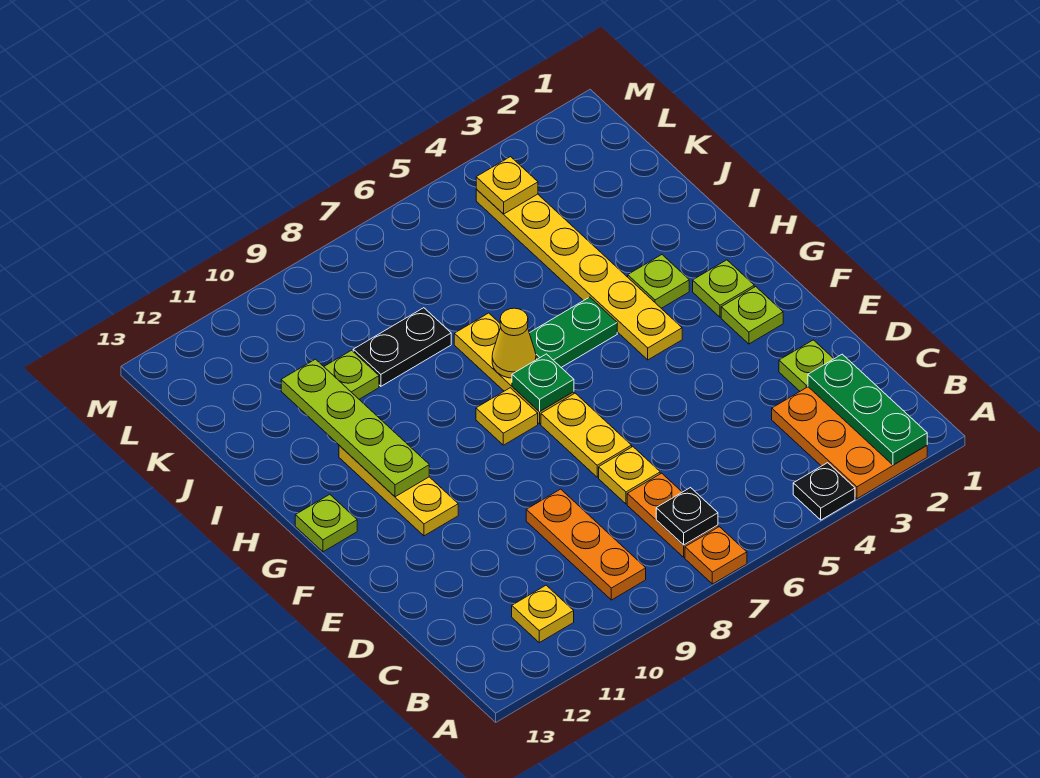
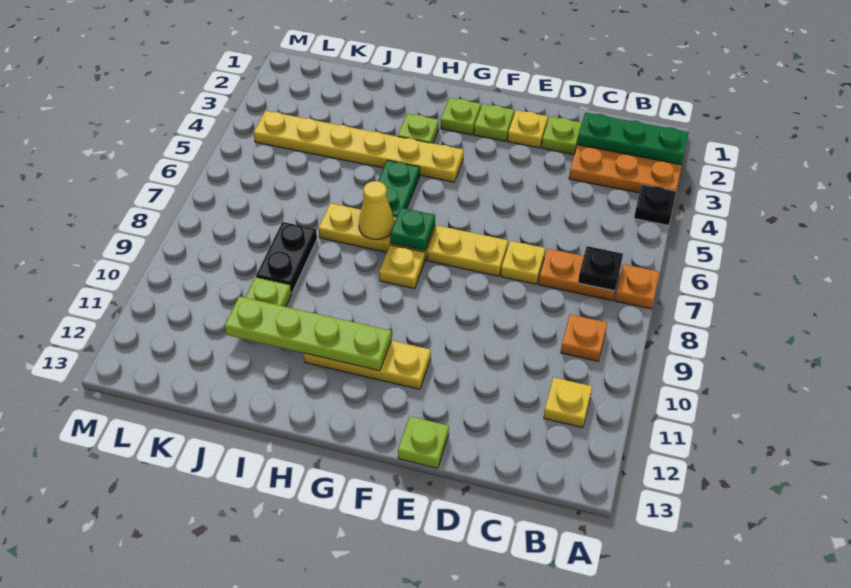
orange 1x3 plate [526,489,646,600] -> orange 1x1 plate [561,314,607,361]
lime 1x1 plate [295,494,357,552] -> lime 1x1 plate moved to [398,416,449,468]
yellow 1x1 plate [476,157,538,214] -> yellow 1x1 plate moved to [508,110,548,148]

